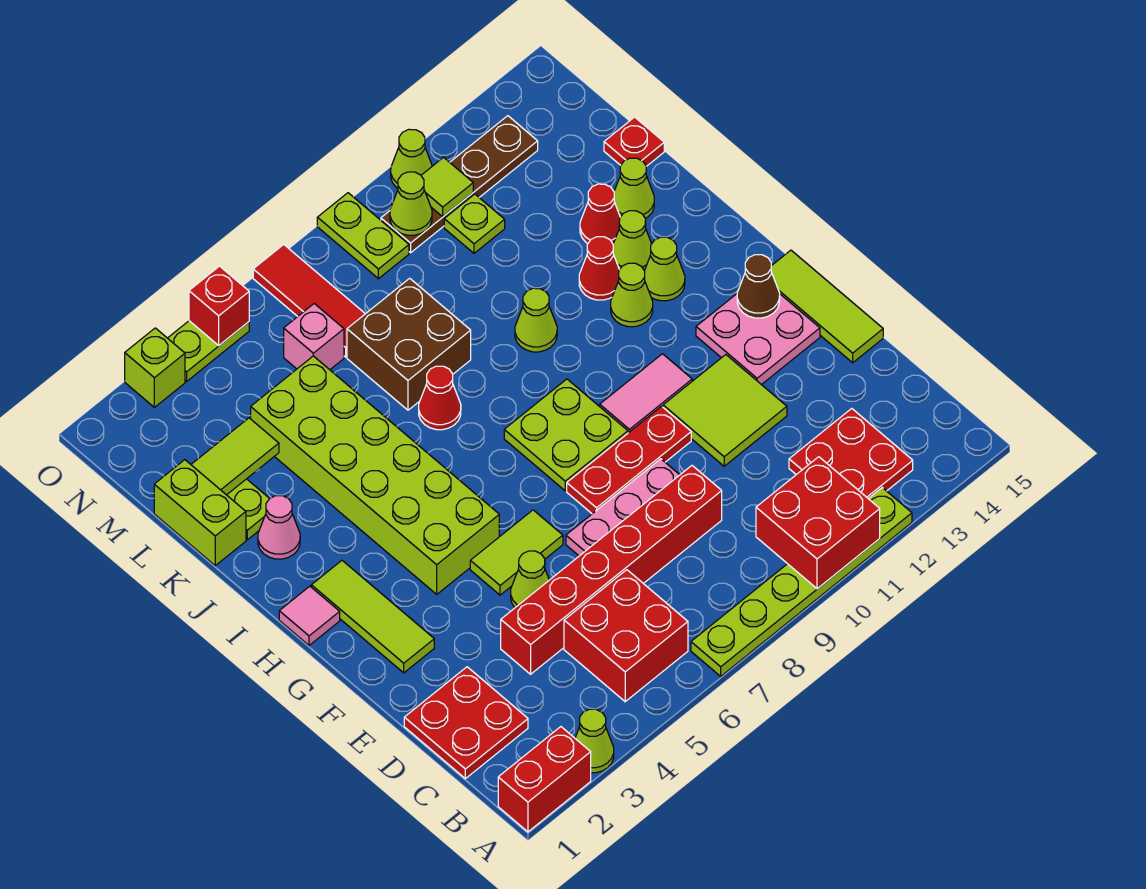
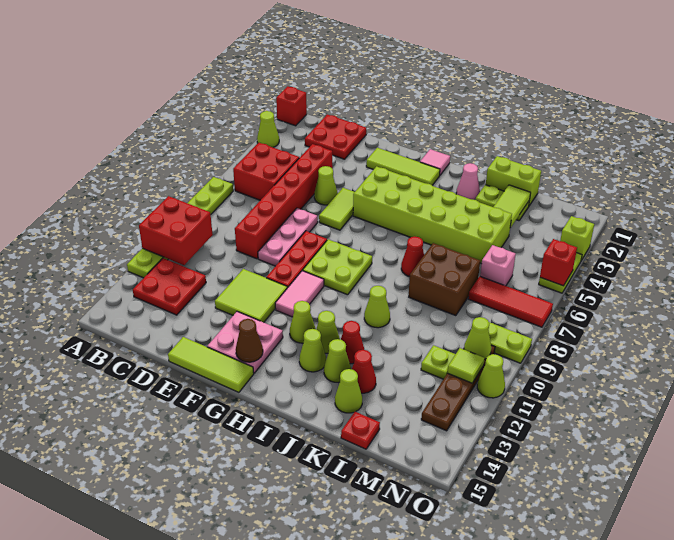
red 1x2 brick [498,727,591,832] -> red 1x1 brick [276,86,307,126]
none -> lime 1x1 cone [290,301,316,343]

